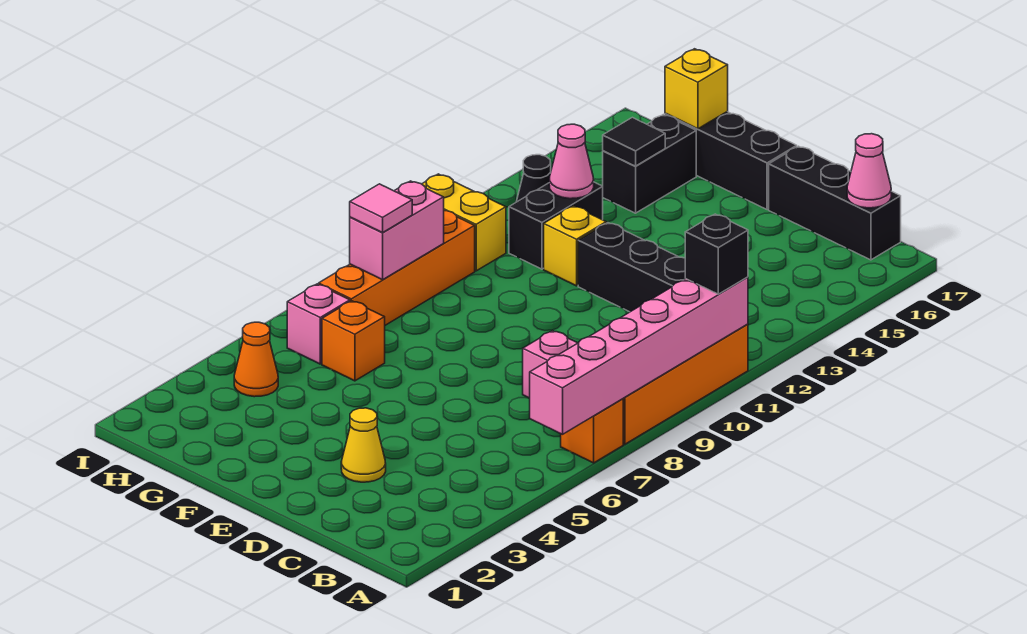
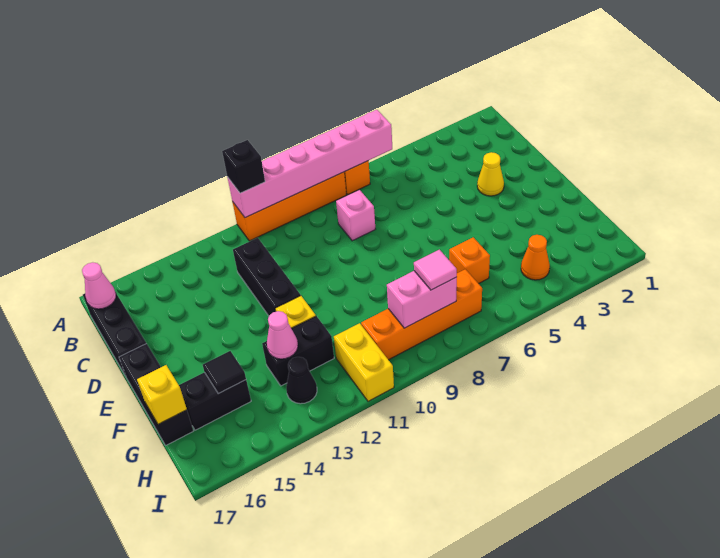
pink 1x1 brick [287,284,350,364] -> none

